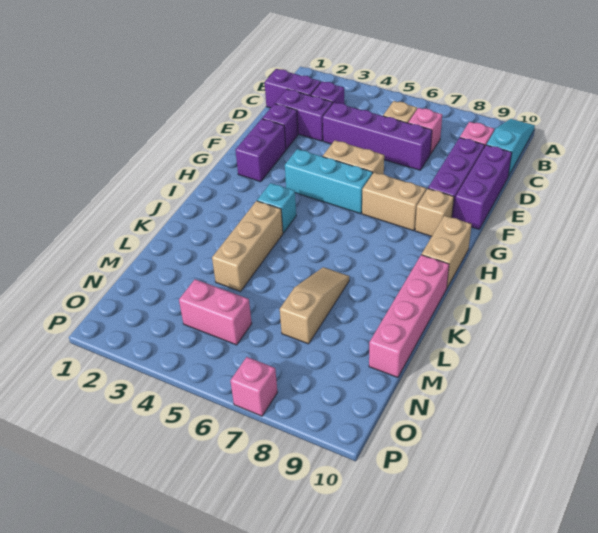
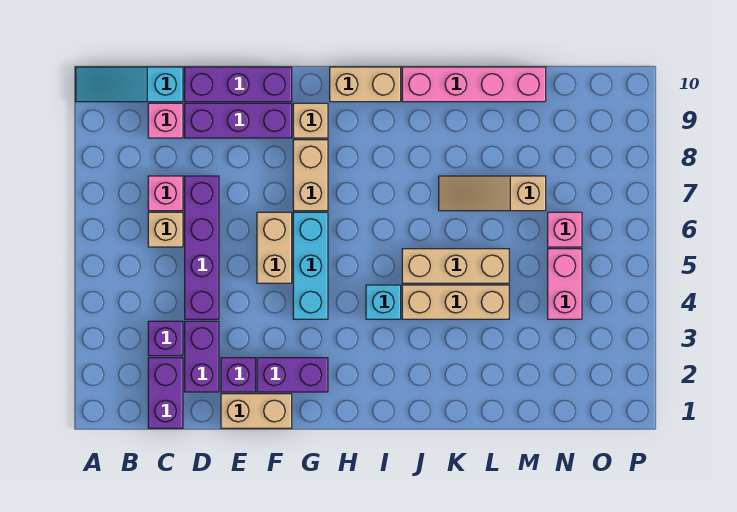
none -> tan 1x2 brick [221,394,292,428]
none -> tan 1x3 brick [402,249,509,283]
pink 1x1 brick [230,357,278,416] -> pink 1x1 brick moved to [548,212,582,247]

